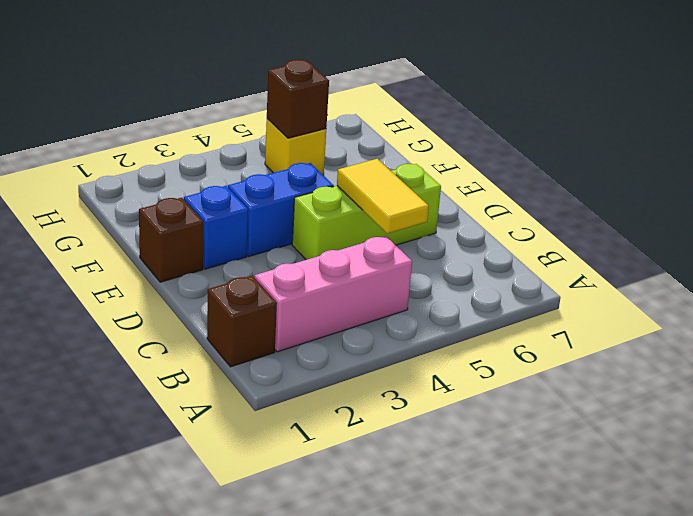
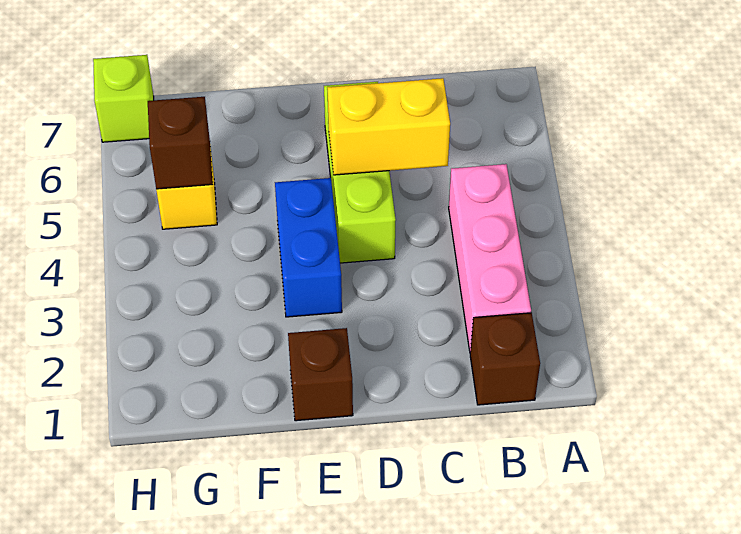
yellow 1x2 tile [337,159,429,234] -> yellow 1x2 brick [327,78,450,175]
blue 1x1 brick [184,186,248,269] -> none
none -> lime 1x1 brick [93,55,154,142]

